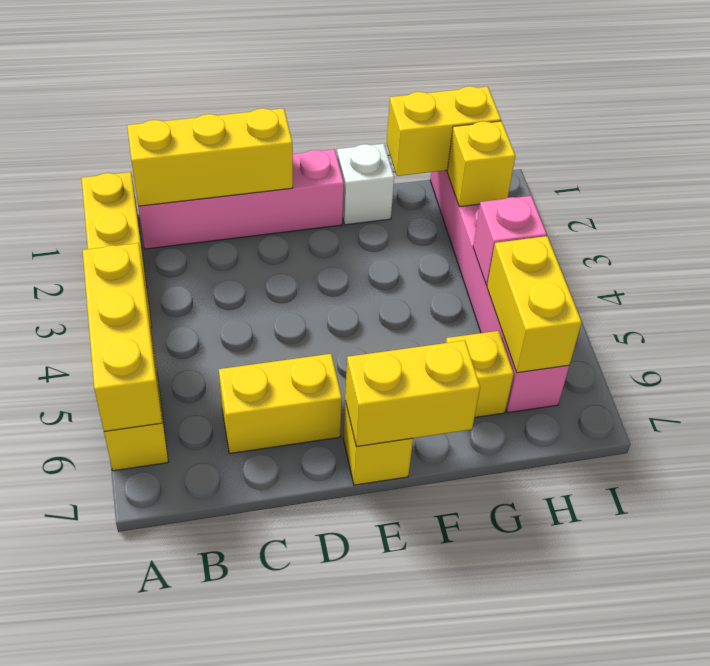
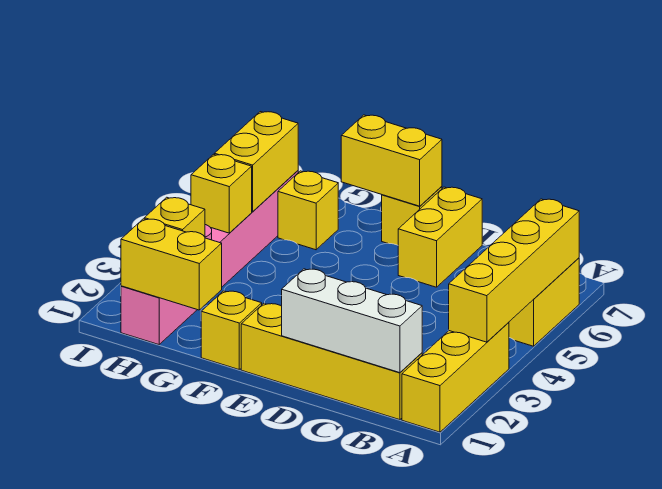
yellow 1x3 brick [83,243,162,431] -> yellow 1x4 brick [449,199,579,342]
pink 1x4 brick [138,149,344,249] -> yellow 1x4 brick [241,303,422,420]
yellow 1x3 brick [127,108,293,206] -> white 1x3 brick [282,269,422,373]
yellow 1x2 brick [219,354,342,453] -> yellow 1x2 brick turned to [398,187,482,287]
white 1x1 brick [337,144,394,225] -> yellow 1x1 brick [201,291,262,369]
pink 1x1 brick [473,196,547,285] -> yellow 1x1 brick [191,154,252,233]

